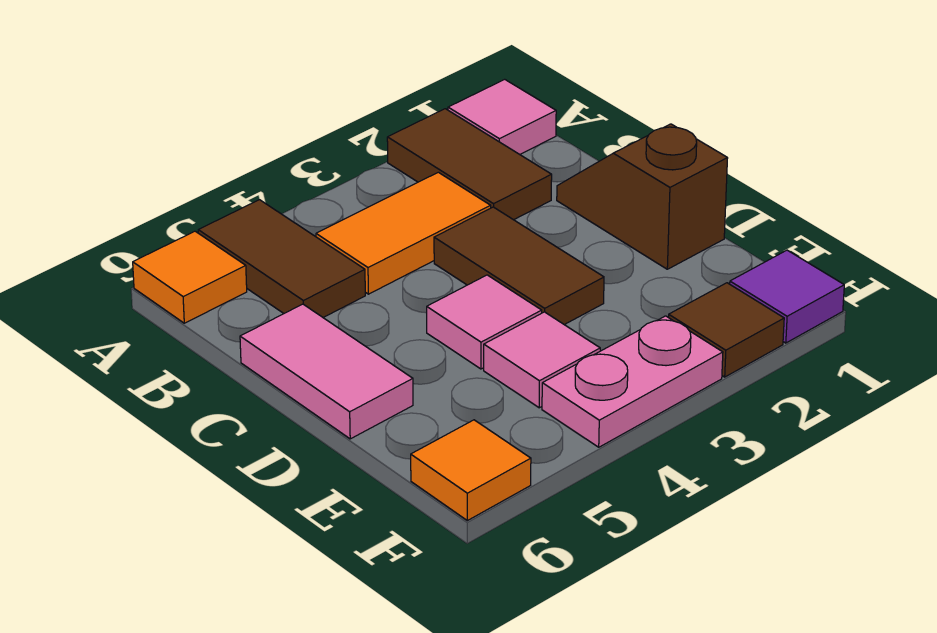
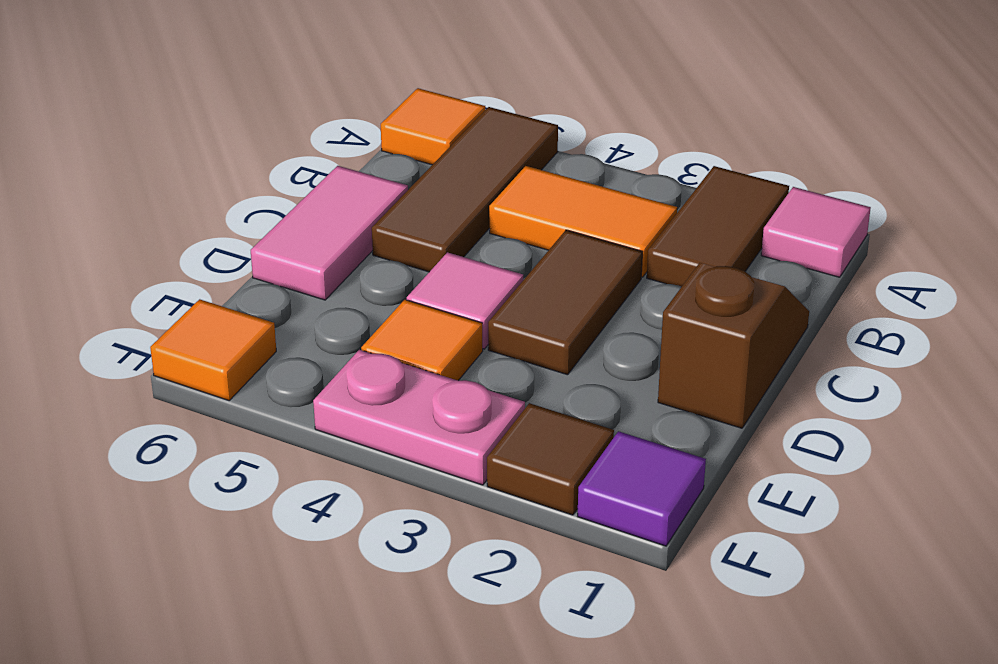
brown 1x2 tile [198,200,365,317] -> brown 1x3 tile [372,107,558,272]
pink 1x1 tile [484,312,600,408] -> orange 1x1 tile [361,300,483,381]

